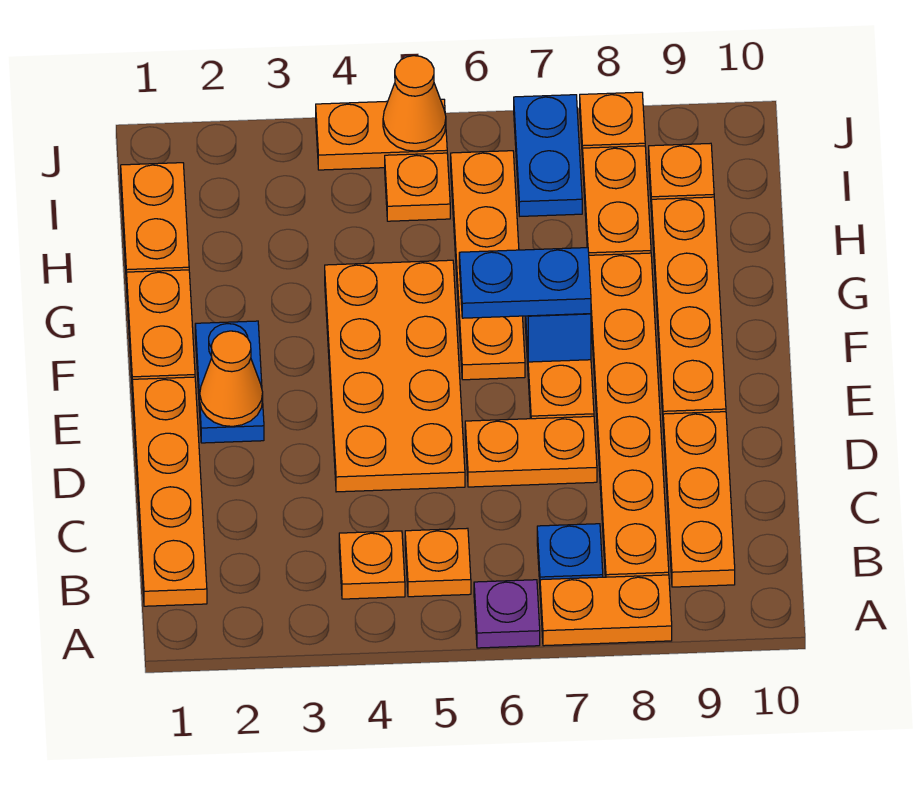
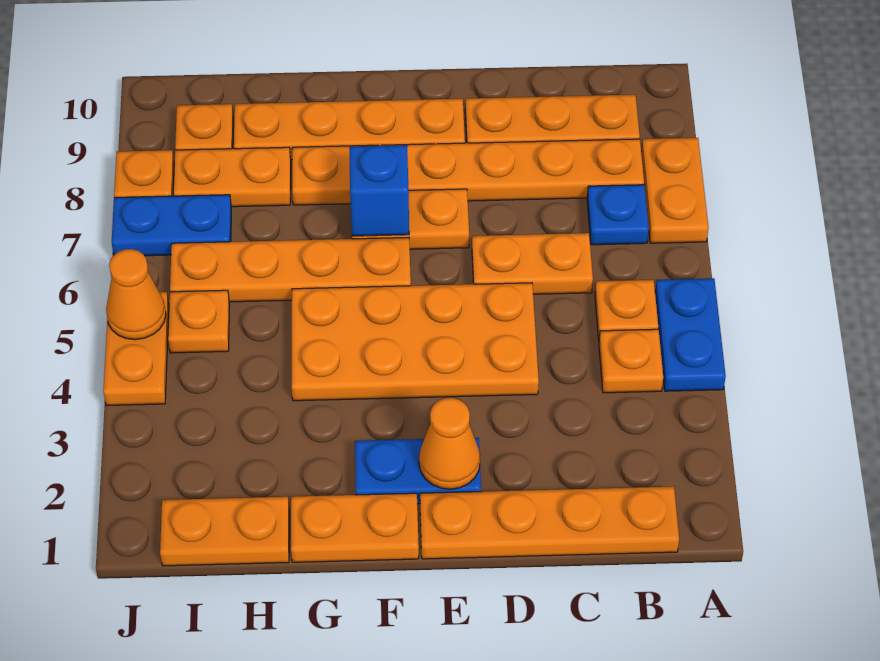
purple 1x1 plate [474,580,540,648] -> none
orange 1x2 plate [465,416,597,487] -> orange 1x2 plate turned to [472,233,593,294]
blue 1x2 plate [459,248,591,318] -> blue 1x2 plate moved to [655,278,726,391]

